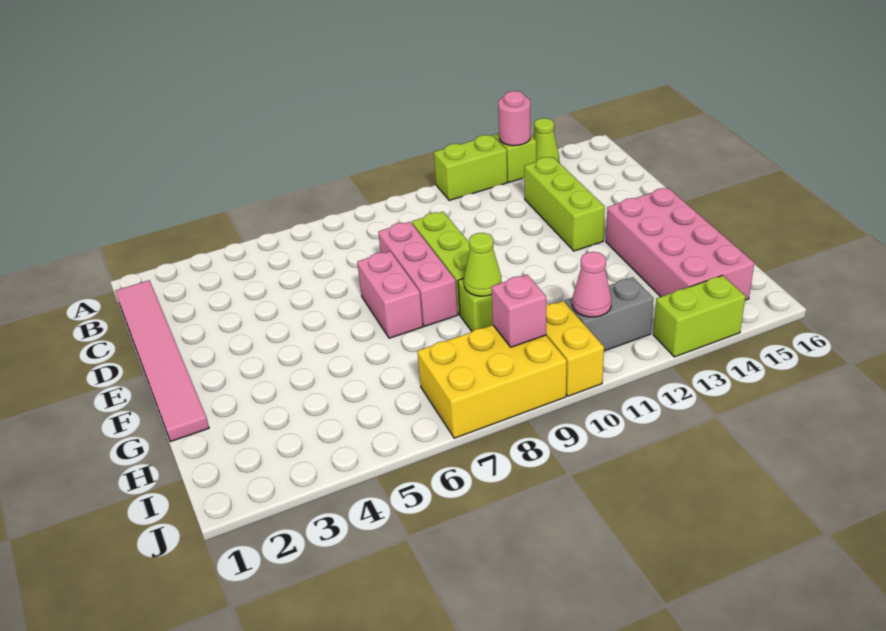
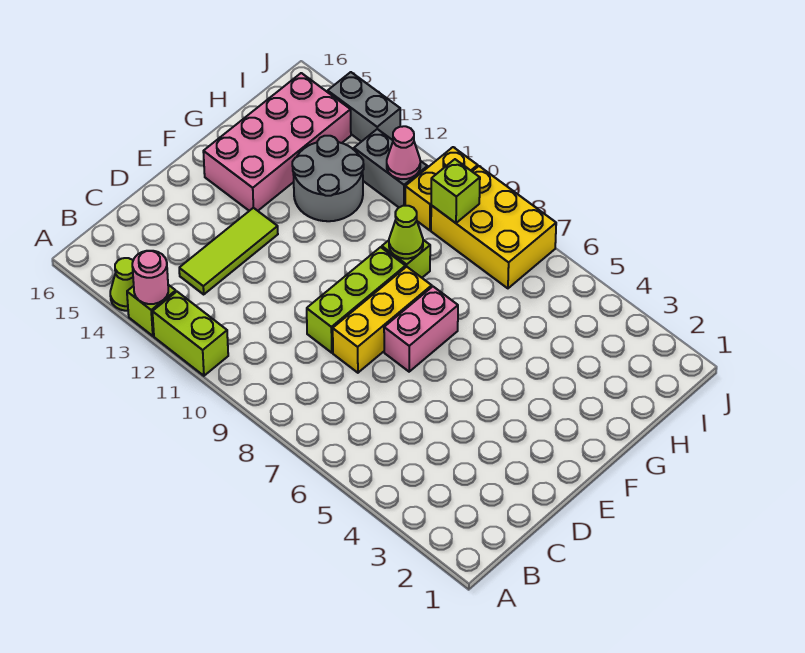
pink 1x6 tile [115,280,209,442] -> none
lime 1x3 brick [524,157,605,251] -> lime 1x3 tile [179,208,278,294]
pink 1x3 brick [378,222,458,326] -> yellow 1x3 brick [333,267,432,373]
none -> grey 2x2 round brick [292,136,364,221]
pink 1x1 brick [491,275,546,347] -> lime 1x1 brick [431,159,480,223]
lime 1x2 brick [653,275,746,357] -> grey 1x2 brick [328,72,400,142]

